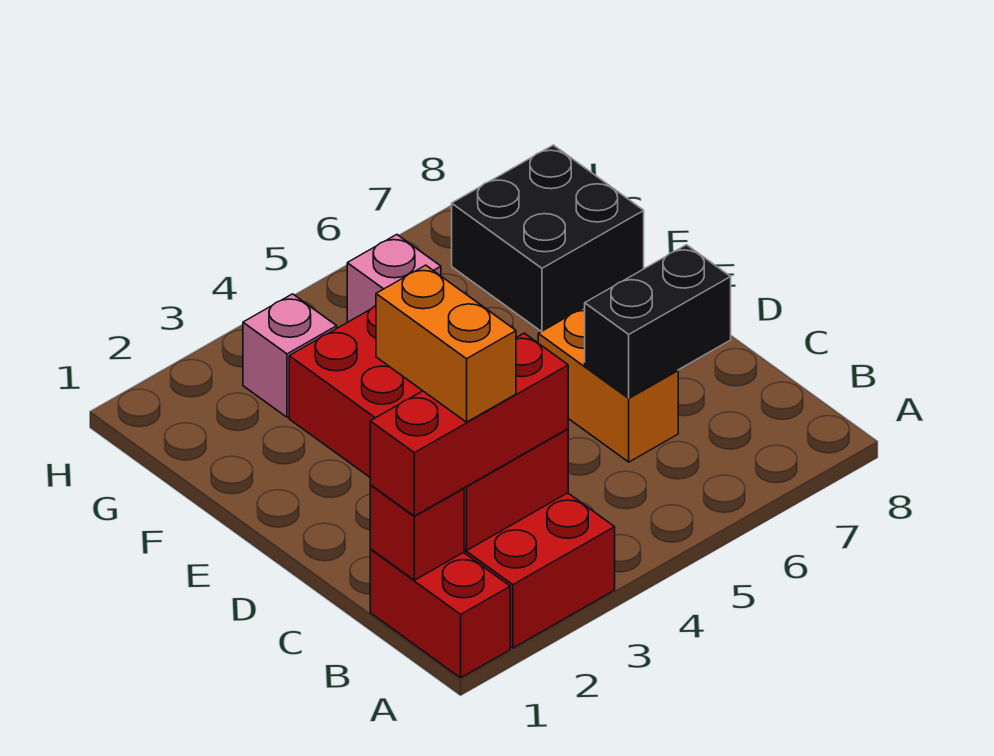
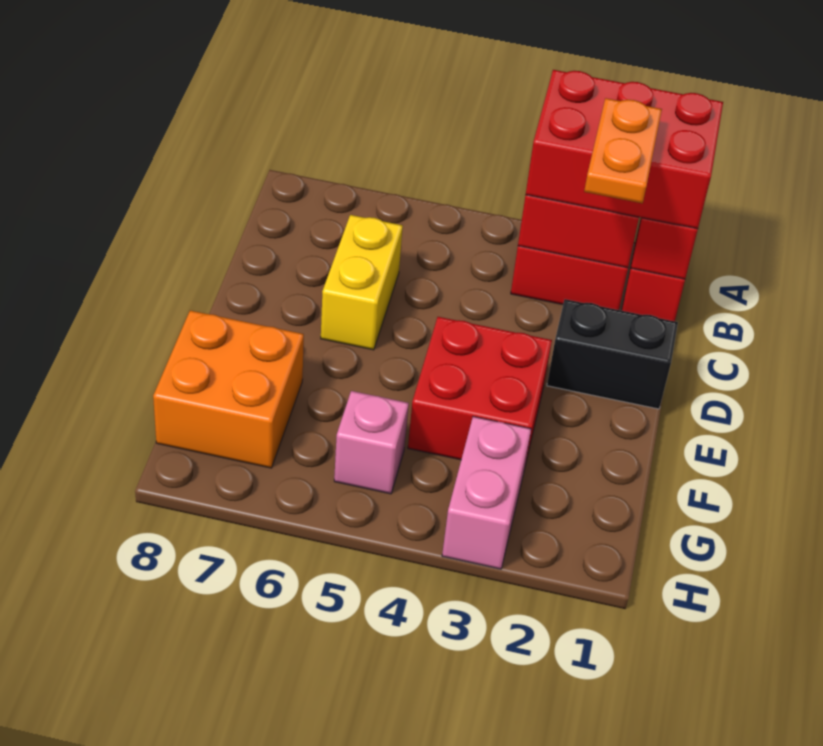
red 1x3 brick [370,333,568,516] -> red 2x3 brick [526,70,723,229]
orange 1x2 brick [376,265,516,422] -> orange 1x2 plate [584,98,662,203]
orange 1x2 brick [538,307,678,462] -> yellow 1x2 brick [321,215,403,350]
black 1x2 brick [585,245,731,398] -> black 1x2 brick moved to [547,299,678,409]
black 2x2 brick [452,145,644,332] -> orange 2x2 brick [153,310,304,468]
pink 1x1 brick [243,294,337,417] -> pink 1x2 brick [442,416,531,569]

